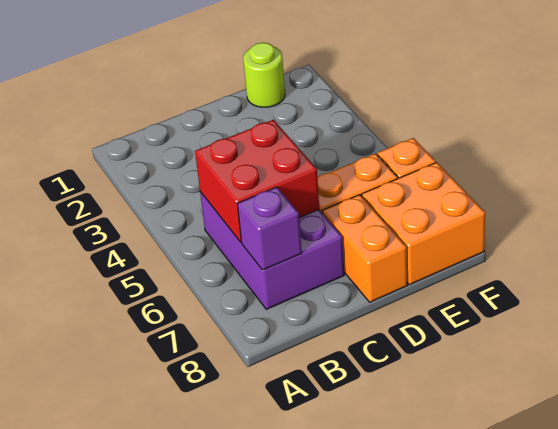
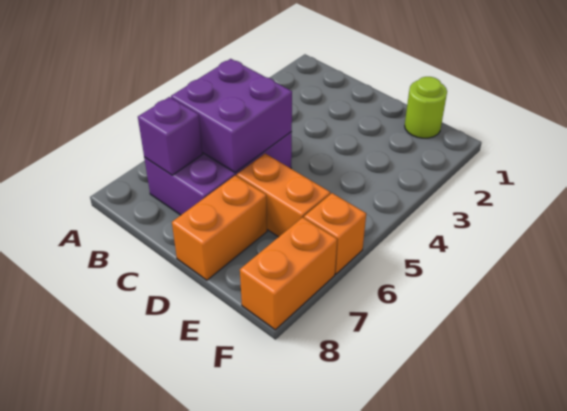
red 2x2 brick [195,120,319,242] -> purple 2x2 brick [171,59,292,173]
orange 2x2 brick [362,162,485,285] -> orange 1x2 brick [240,217,337,330]

